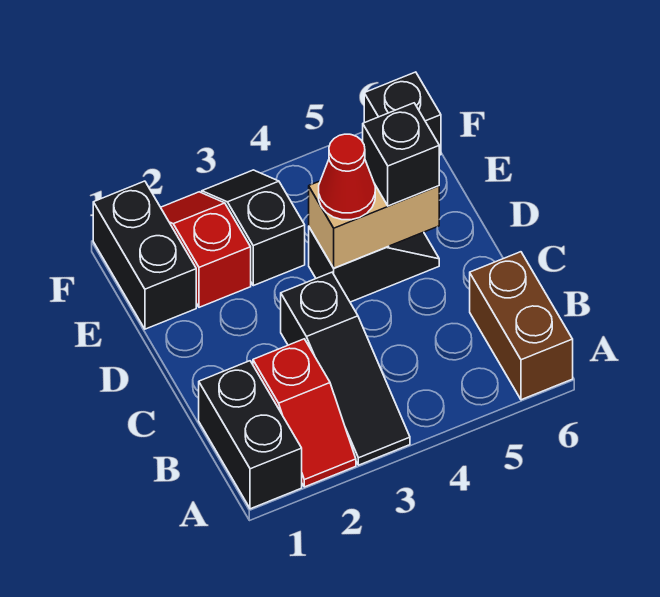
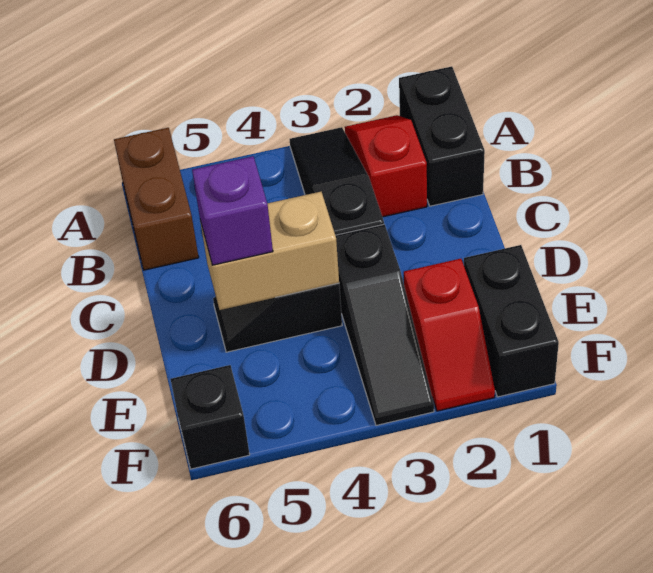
red 1x1 cone [319,134,375,220] -> none
black 1x1 brick [363,103,439,206] -> purple 1x1 brick [192,156,273,265]
black 1x2 slope [202,170,305,286] -> black 1x3 slope [335,224,434,425]

